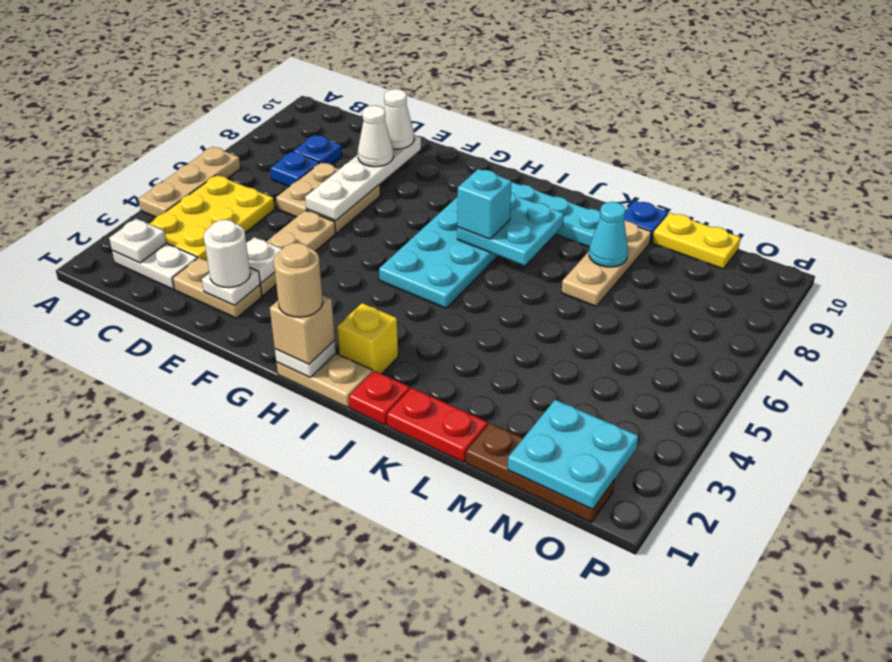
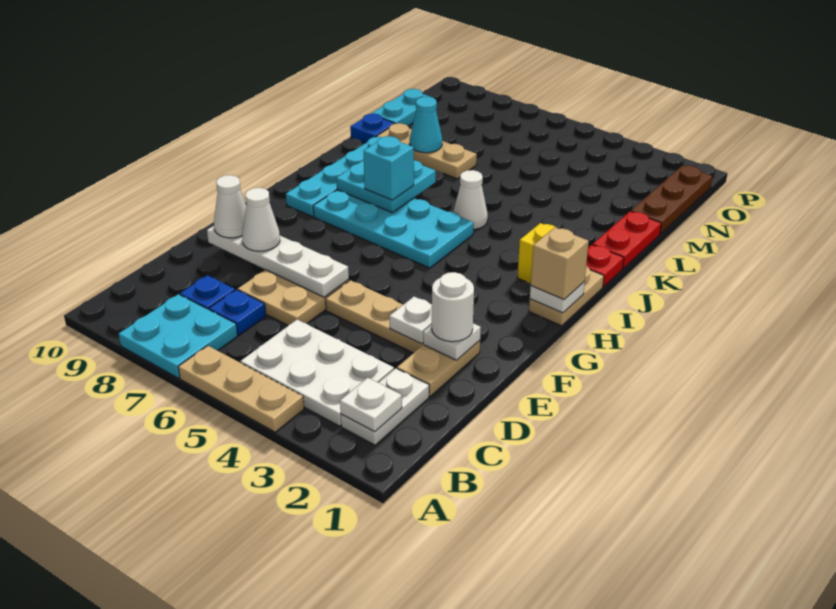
yellow 2x3 plate [149,175,275,261] -> white 2x3 plate [241,320,394,426]
tan 1x1 round brick [274,243,323,317] -> none
none -> white 1x1 cone [453,170,488,229]
yellow 1x2 plate [652,213,741,269] -> cyan 1x2 plate [372,89,435,126]
cyan 2x2 plate [508,400,638,510] -> cyan 2x2 plate moved to [119,294,237,378]

